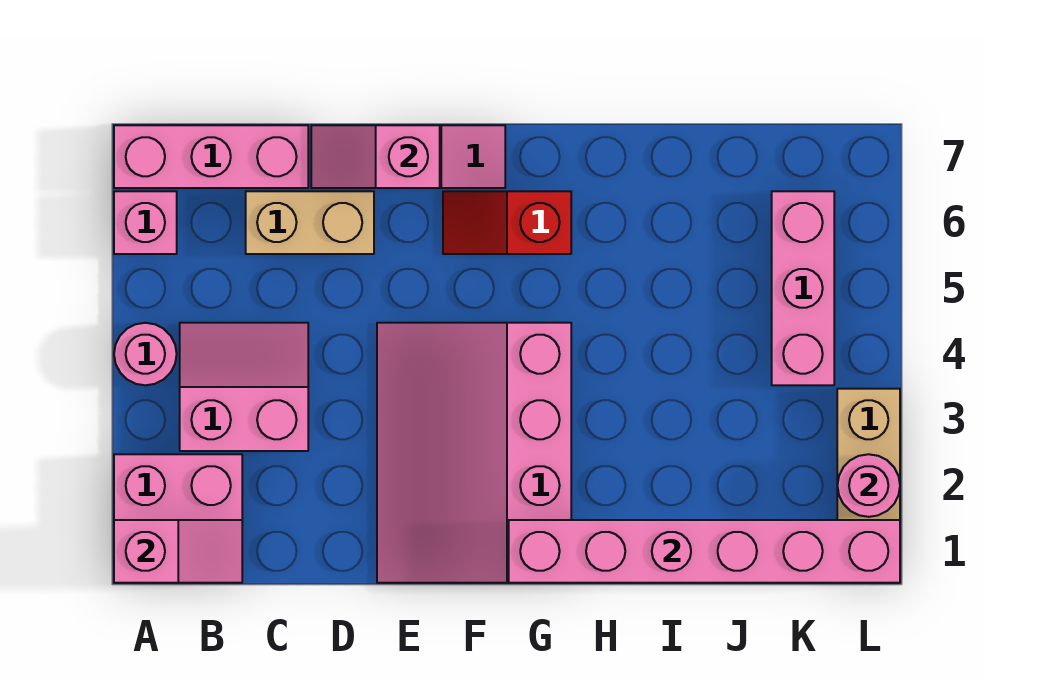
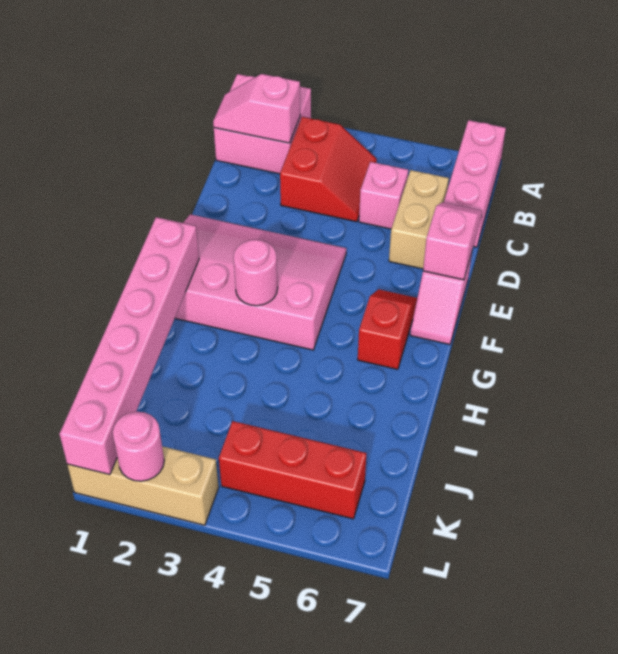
pink 1x2 slope [114,520,242,583] -> pink 1x2 slope turned to [213,74,300,143]
pink 1x1 round brick [114,323,177,385] -> pink 1x1 round brick moved to [234,239,278,306]
pink 1x1 brick [114,191,177,254] -> pink 1x1 brick moved to [359,162,408,229]
pink 2x2 slope [180,323,308,451] -> red 2x2 slope [280,117,377,222]
pink 1x3 brick [772,191,834,385] -> red 1x3 brick [219,421,367,519]

